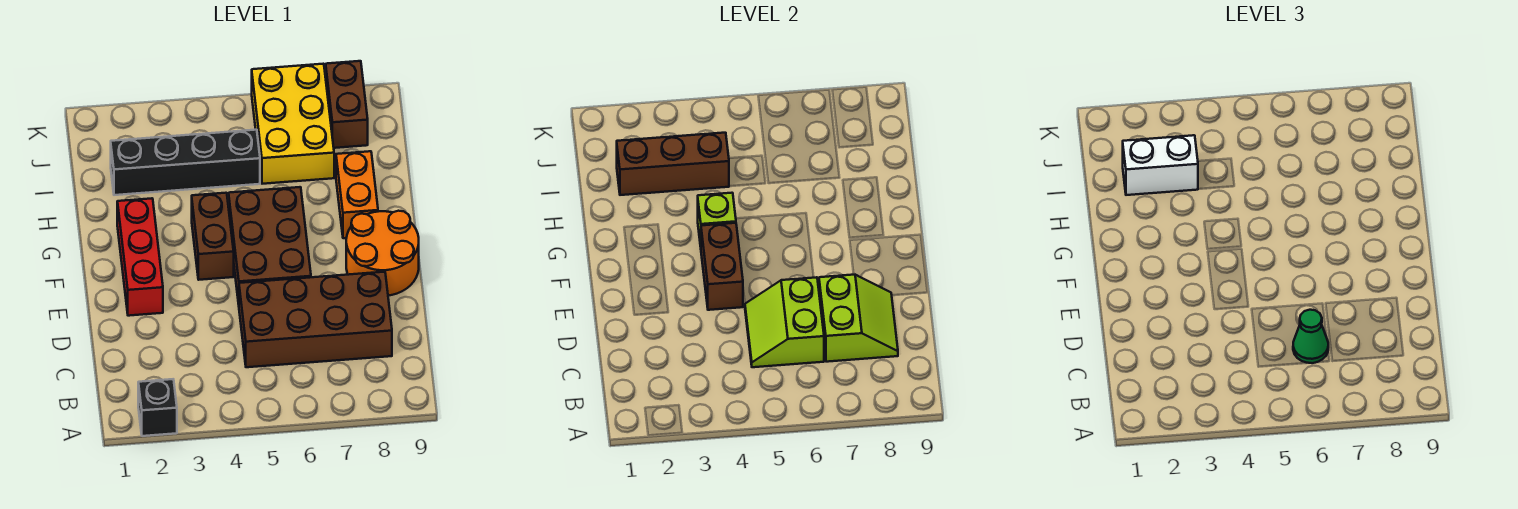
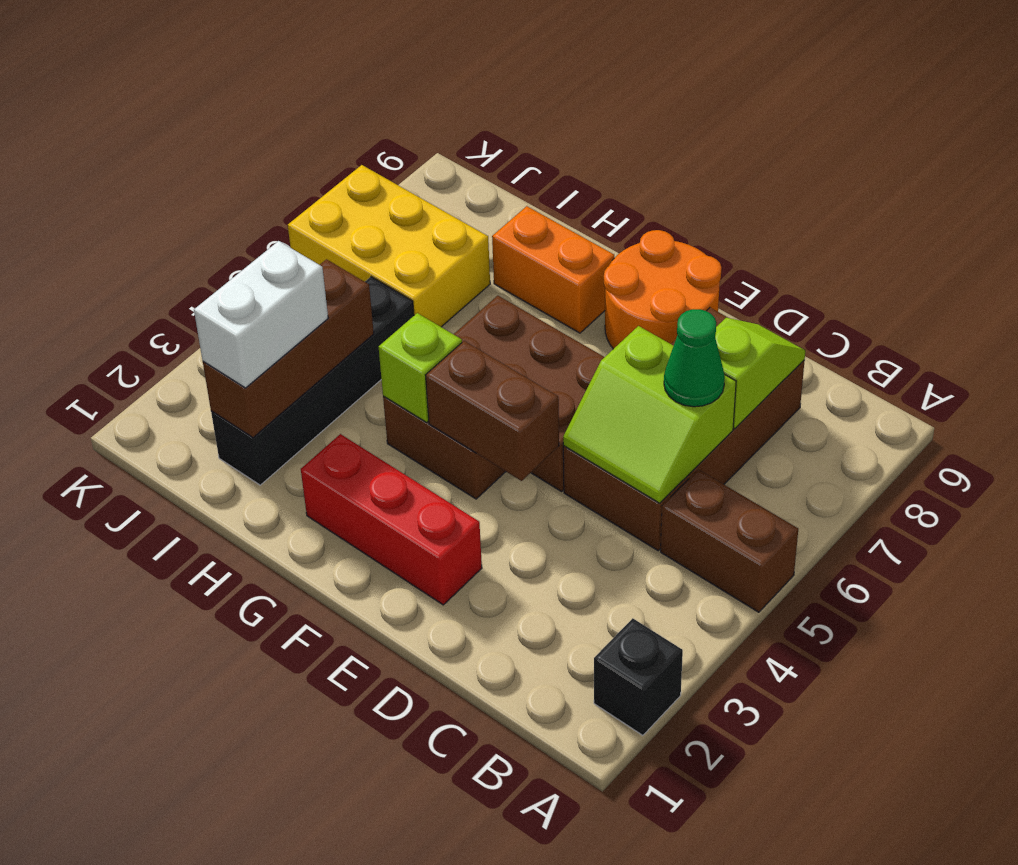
lime 2x2 slope [819,275,898,362] -> lime 1x2 slope [715,318,805,429]
brown 1x2 brick [326,61,368,148] -> brown 1x2 brick moved to [661,470,798,612]

